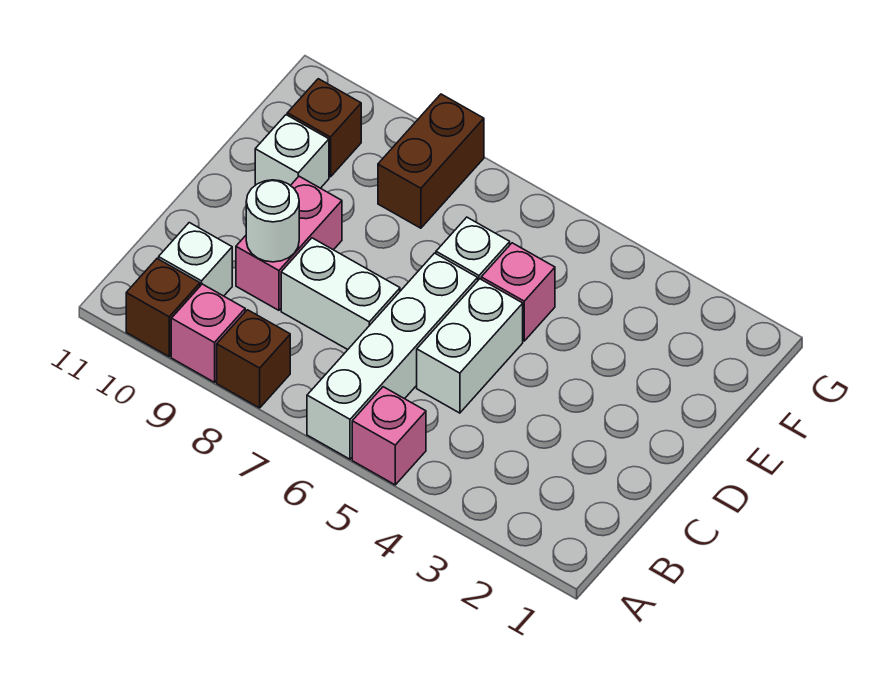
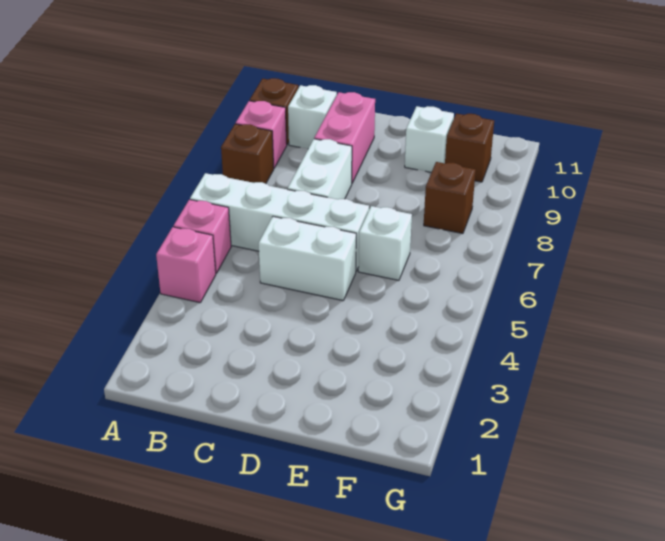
pink 1x2 brick [236,176,342,310] -> pink 1x2 brick turned to [314,92,375,183]
white 1x1 round brick [246,180,299,262] -> none
pink 1x1 brick [481,243,555,341] -> pink 1x1 brick moved to [156,227,216,303]
brown 1x2 brick [378,94,484,228] -> brown 1x1 brick [424,162,476,233]

